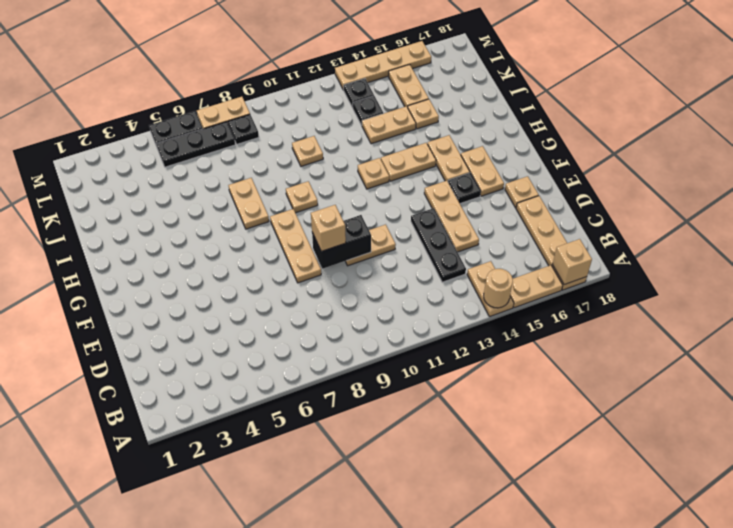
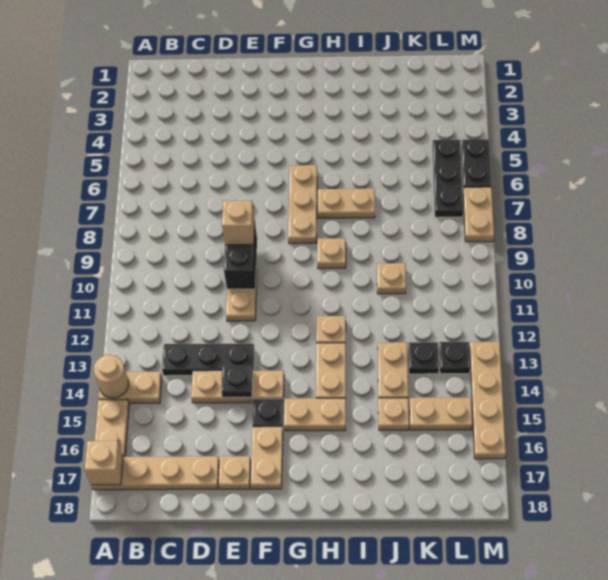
tan 1x3 plate [270,209,321,283] -> tan 1x3 plate turned to [288,165,317,244]
tan 1x2 plate [461,146,504,196] -> tan 1x2 plate turned to [251,427,283,489]
black 1x1 plate [228,114,259,144] -> black 1x1 plate moved to [221,365,253,397]

